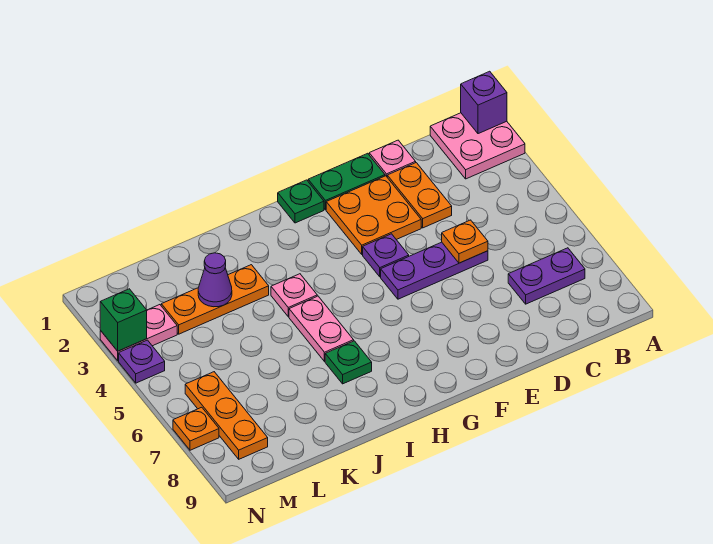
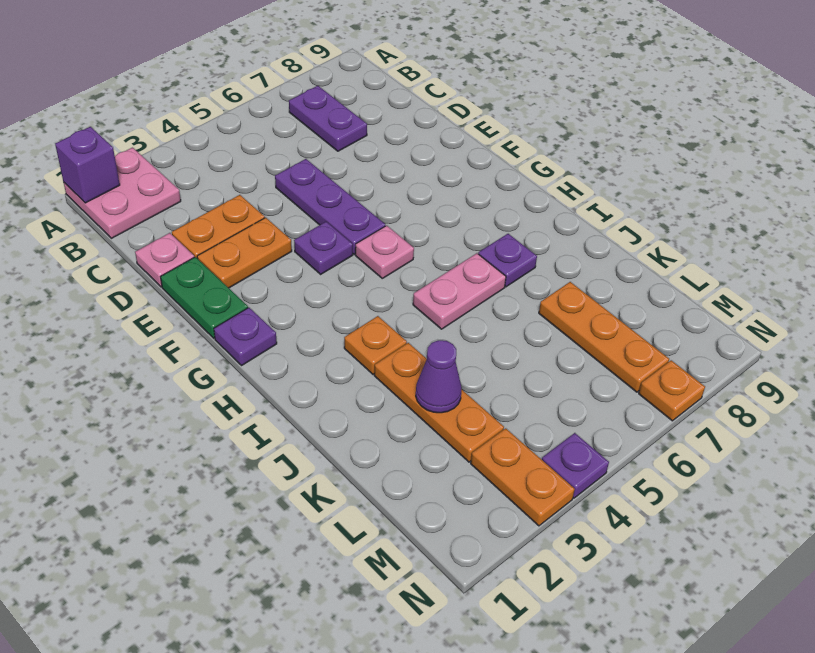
orange 1x1 plate [442,220,488,263] -> orange 1x1 plate moved to [344,316,407,374]
orange 2x2 plate [326,176,421,254] -> orange 1x2 plate [197,218,292,288]
green 1x1 plate [278,180,324,223] -> purple 1x1 plate [214,308,277,366]
pink 1x1 plate [271,274,317,317] -> pink 1x1 plate moved to [355,226,414,278]
green 1x1 plate [325,341,372,384] -> purple 1x1 plate [478,234,537,287]
pink 1x2 plate [100,305,177,361] -> orange 1x2 plate [471,428,575,526]
orange 1x3 plate [185,372,268,459] -> orange 1x3 plate turned to [539,282,669,392]
green 1x1 brick [100,289,147,351] -> none

